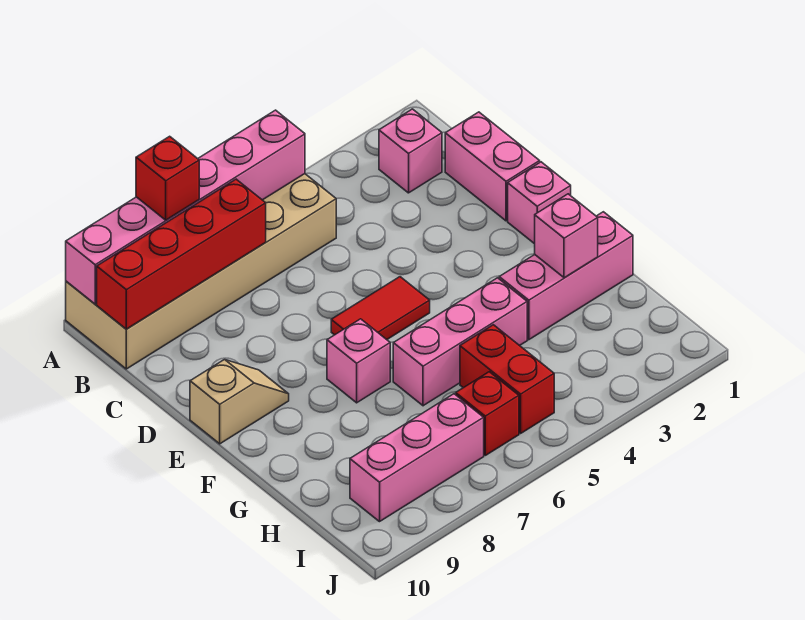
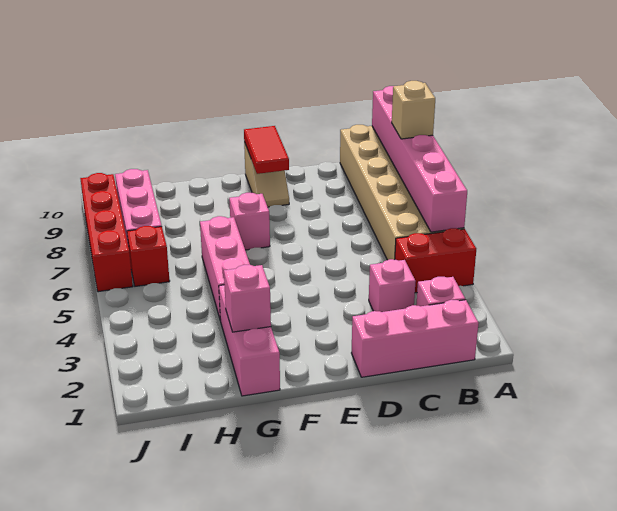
red 1x1 brick [136,136,199,220] -> tan 1x1 brick [392,81,435,139]
red 1x4 brick [97,179,266,329] -> red 1x4 brick moved to [80,173,133,292]
pink 1x2 brick [445,112,540,221] -> pink 1x3 brick [352,300,479,377]
pink 1x1 brick [508,162,571,244] -> pink 1x1 brick moved to [369,259,416,312]
red 1x2 tile [331,277,430,340] -> red 1x2 tile moved to [244,126,289,174]
red 1x2 brick [460,325,554,433] -> red 1x2 brick moved to [395,228,476,293]

